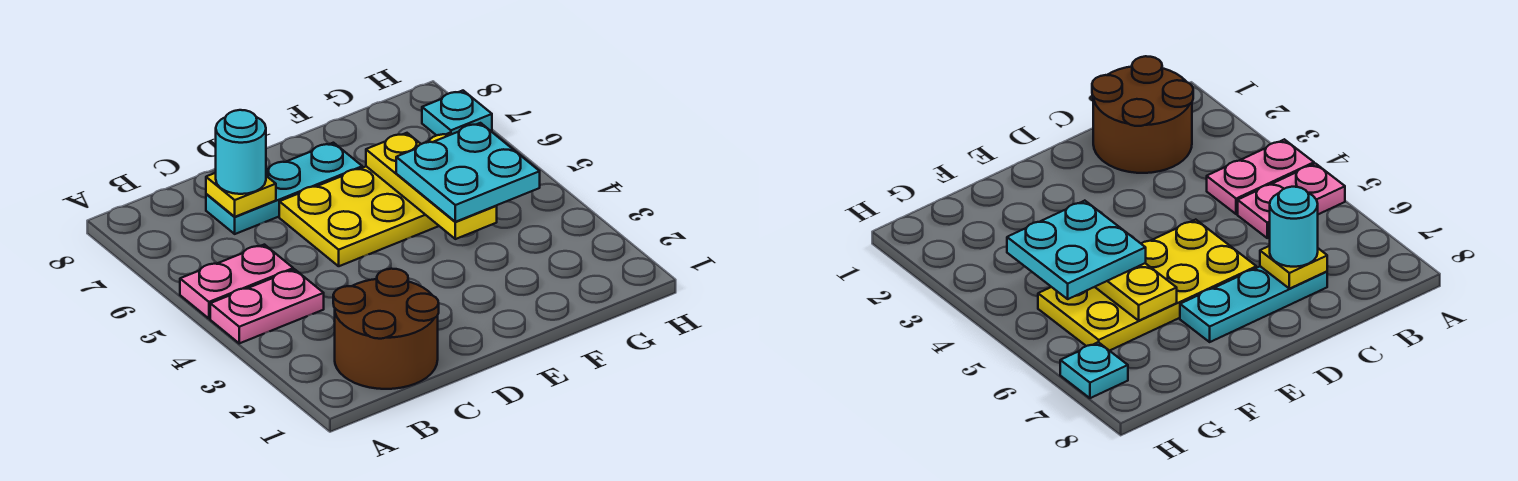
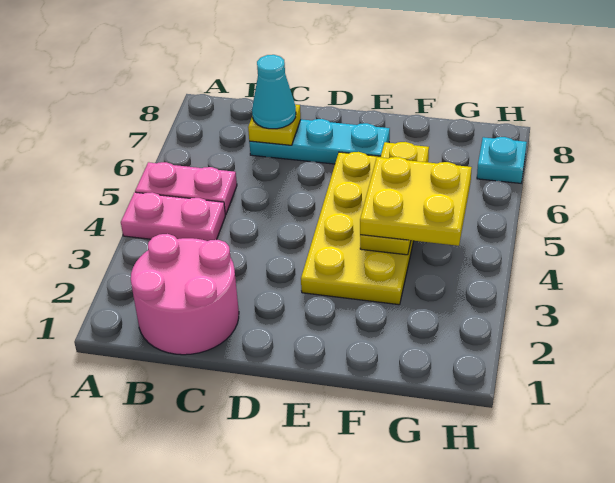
brown 2x2 round brick [333,269,439,389] -> pink 2x2 round brick [131,234,239,355]
cyan 1x1 round brick [216,110,266,194] -> cyan 1x1 cone [252,55,296,129]
yellow 2x4 plate [279,133,451,266] -> yellow 2x4 plate turned to [301,152,414,305]
cyan 2x2 plate [396,123,540,222] -> yellow 2x2 plate [360,157,472,246]

